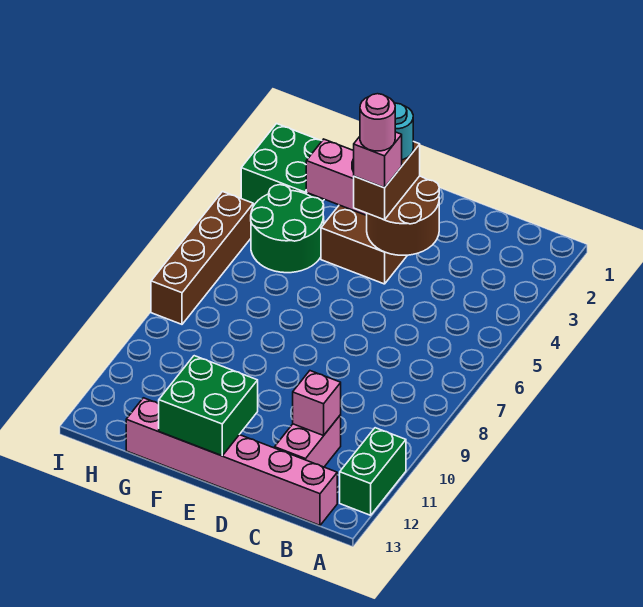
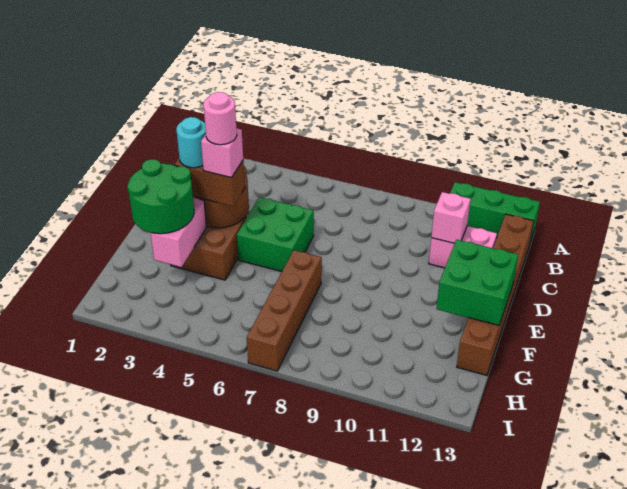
green 1x2 brick [340,428,406,515] -> green 1x3 brick [450,182,540,242]
pink 1x6 brick [126,398,337,525] -> brown 1x6 brick [457,214,534,375]
green 2x2 round brick [251,185,324,273] -> green 2x2 round brick moved to [127,159,194,234]
green 2x2 brick [241,124,324,205] -> green 2x2 brick moved to [237,197,314,272]
brown 1x4 brick [151,192,253,324] -> brown 1x4 brick turned to [247,250,322,371]

